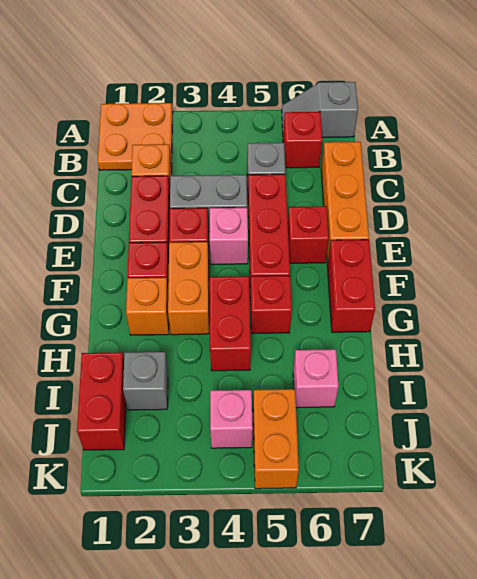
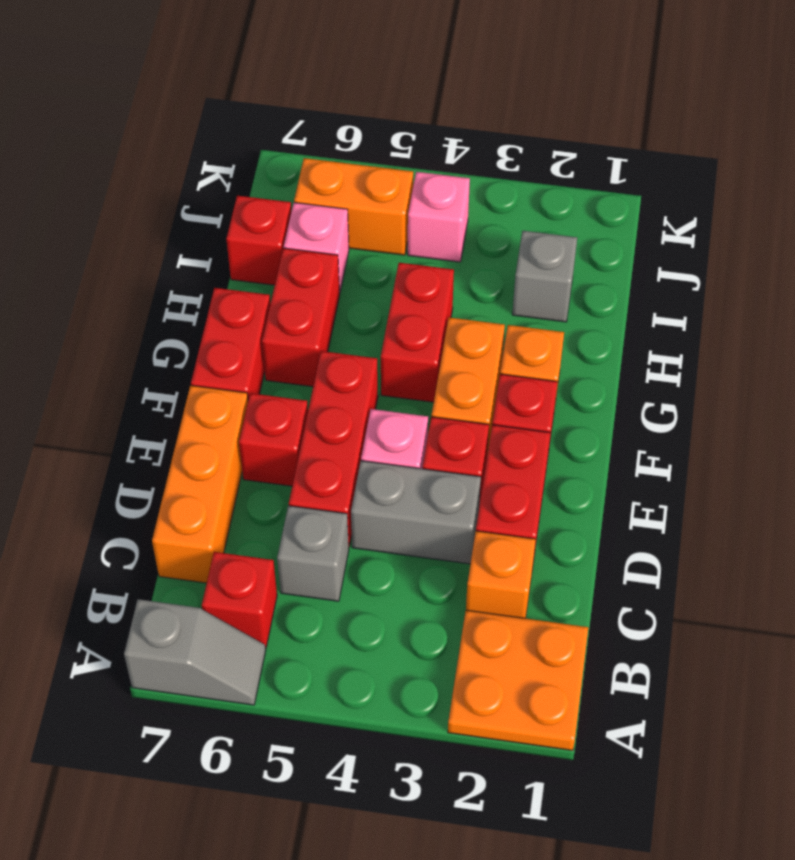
red 1x1 brick [250,276,292,333] -> red 1x1 brick moved to [226,196,291,285]
red 1x2 brick [77,352,126,450] -> red 1x2 brick moved to [262,248,340,387]
orange 1x2 brick [253,389,299,489] -> orange 1x2 brick turned to [294,158,413,255]

